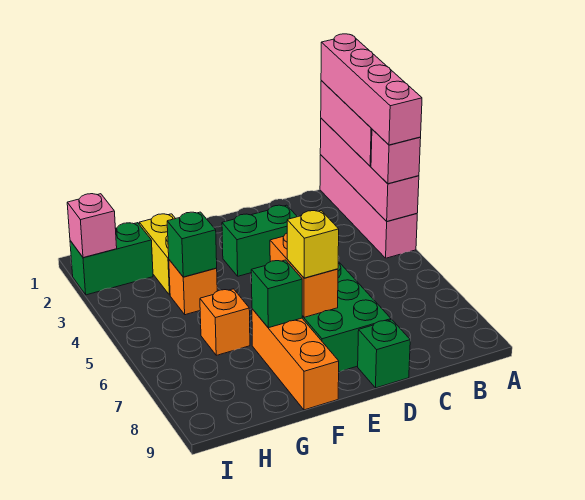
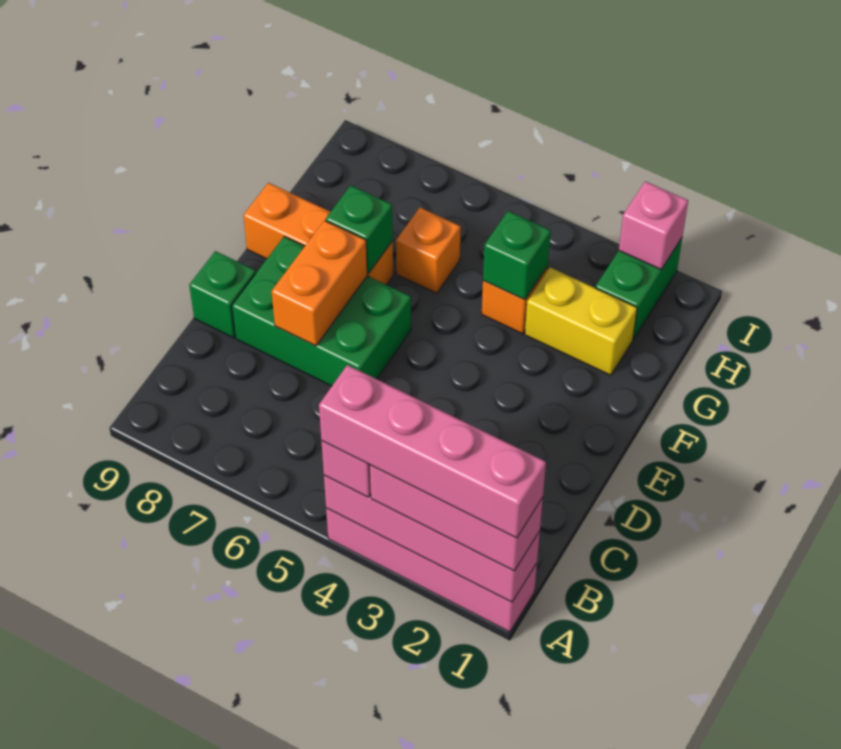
green 1x2 brick [222,205,297,276] -> none
orange 1x2 brick [270,233,338,317] -> orange 1x2 brick turned to [272,221,368,346]
yellow 1x1 brick [287,211,339,278] -> none

